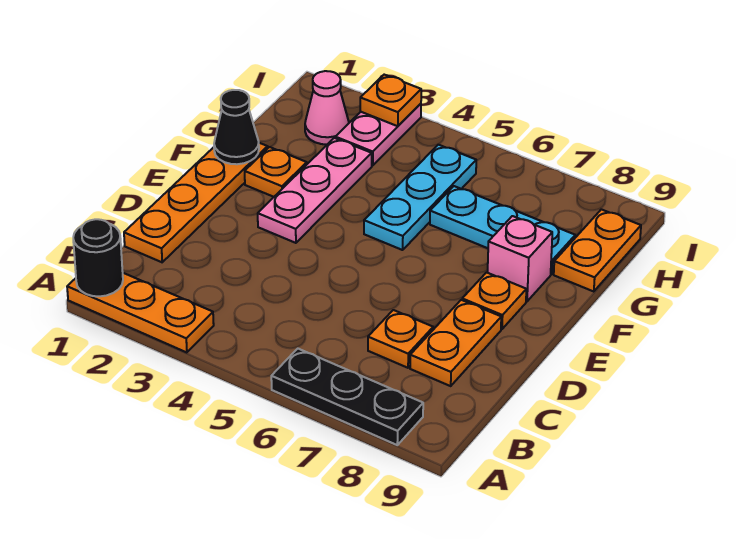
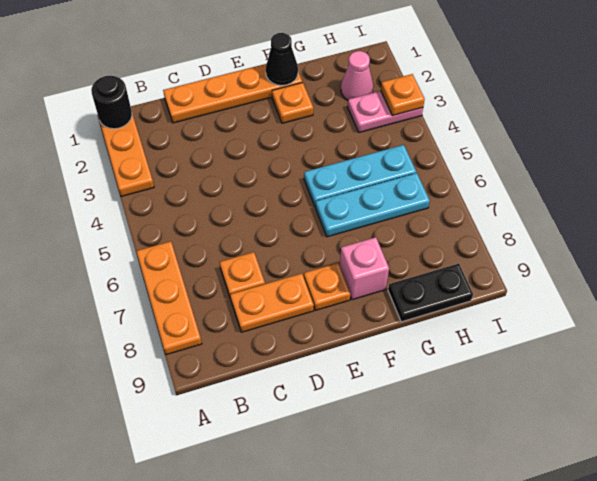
black 1x3 plate [271,349,423,445] -> orange 1x3 plate [136,241,202,355]
pink 1x3 plate [258,138,372,243] -> none
cyan 1x3 plate [430,186,575,274] -> cyan 1x3 plate turned to [316,173,430,237]
orange 1x2 plate [554,209,641,292] -> black 1x2 plate [388,264,473,322]

